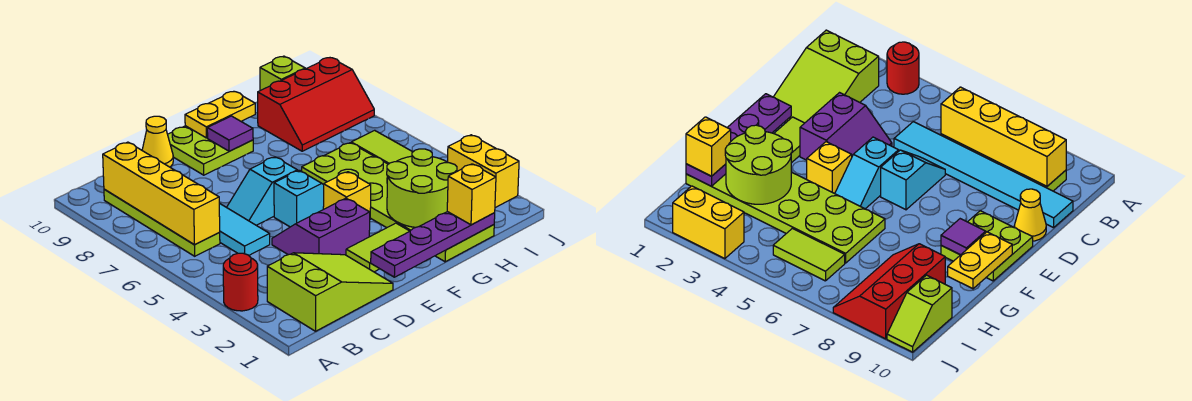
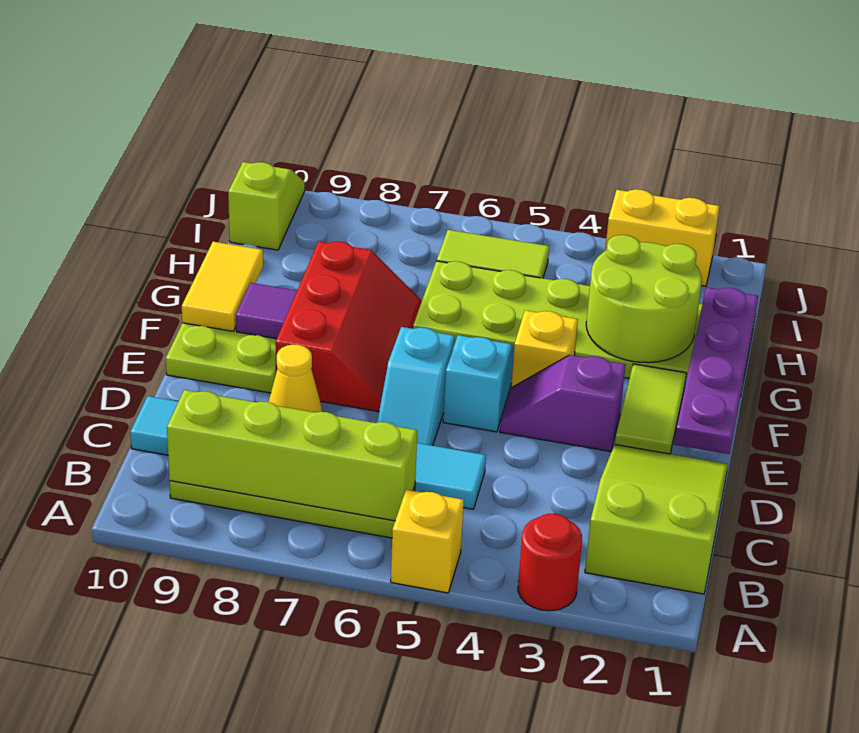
yellow 1x4 brick [103,142,220,245] -> lime 1x4 brick [167,390,417,521]
purple 2x2 slope [272,198,370,255] -> purple 1x2 slope [500,355,626,452]
yellow 1x1 cone [142,116,173,167] -> yellow 1x1 cone moved to [269,345,322,413]
yellow 1x2 plate [185,92,255,138] -> yellow 1x2 tile [182,242,263,331]
yellow 1x1 brick [447,164,496,225] -> yellow 1x1 brick moved to [391,489,464,593]
red 2x3 slope [258,58,374,151] -> red 2x3 slope moved to [275,241,422,412]

